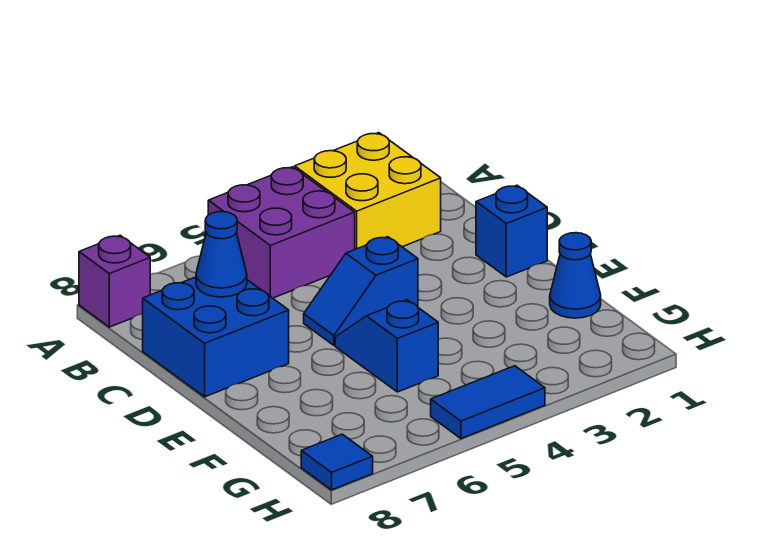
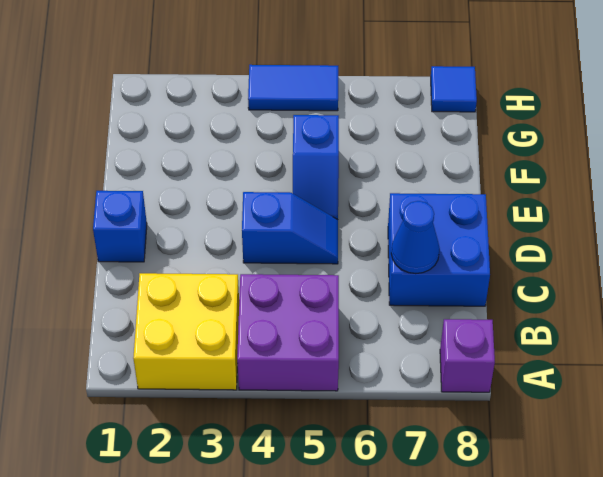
blue 1x1 cone [550,233,601,318] -> none

